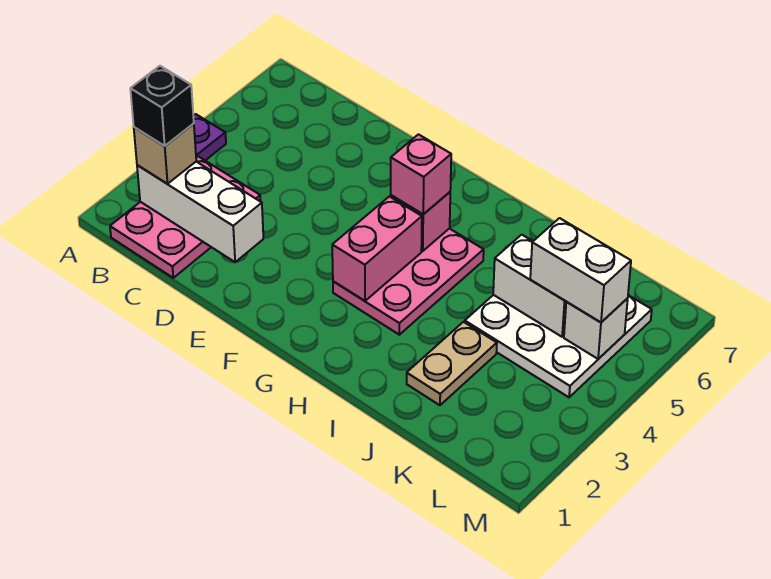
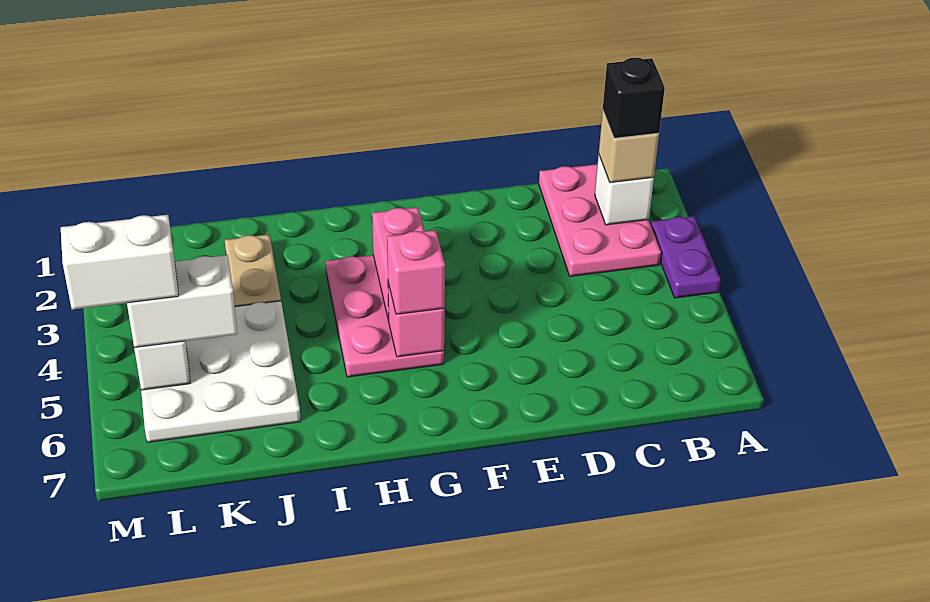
white 1x3 brick [137,162,263,262] -> white 1x1 brick [595,154,654,225]
white 1x2 brick [493,235,566,337] -> white 1x2 brick moved to [61,215,179,309]

